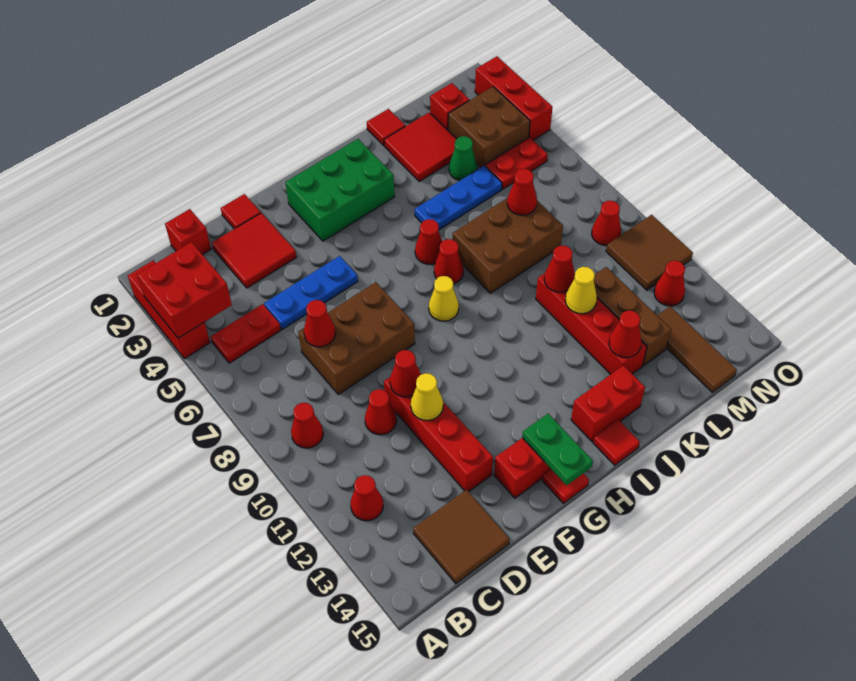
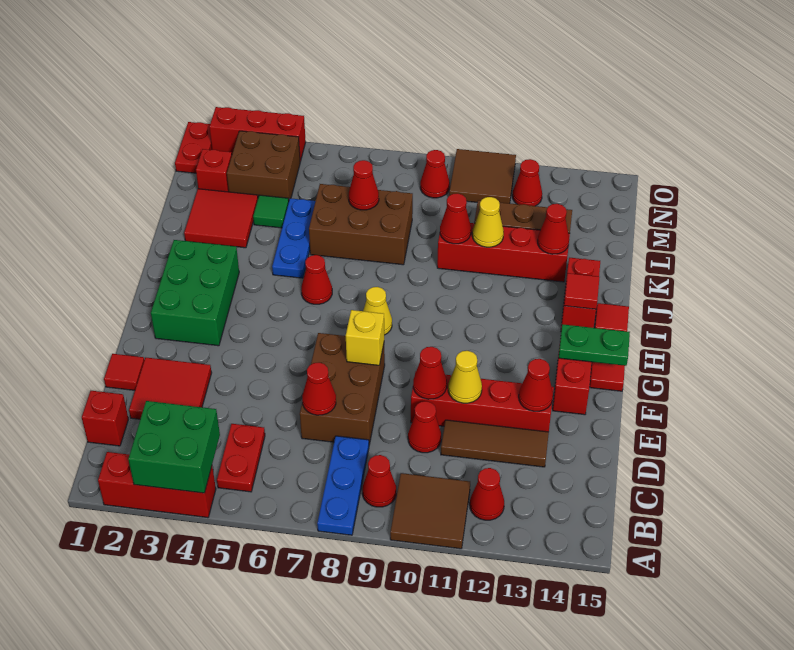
red 2x2 brick [137,242,232,338] -> green 2x2 brick [128,401,220,493]
brown 2x2 tile [413,490,510,584] -> brown 2x2 tile moved to [390,473,470,549]
blue 1x3 plate [264,256,358,329] -> blue 1x3 plate moved to [317,436,369,535]
none -> yellow 1x1 brick [346,310,384,365]
red 1x1 cone [434,239,464,284] -> red 1x1 cone moved to [519,359,553,411]
brown 2x3 brick [453,198,563,293] -> brown 2x3 brick turned to [309,184,413,265]
red 1x1 tile [367,109,405,145] -> red 1x1 tile moved to [564,273,600,309]
green 1x1 cone [449,136,477,181] -> green 1x1 tile [253,195,289,228]
red 1x2 plate [485,137,548,189] -> red 1x2 plate moved to [175,122,212,173]
brown 1x3 tile [657,306,737,392] -> brown 1x3 tile moved to [441,420,549,467]

